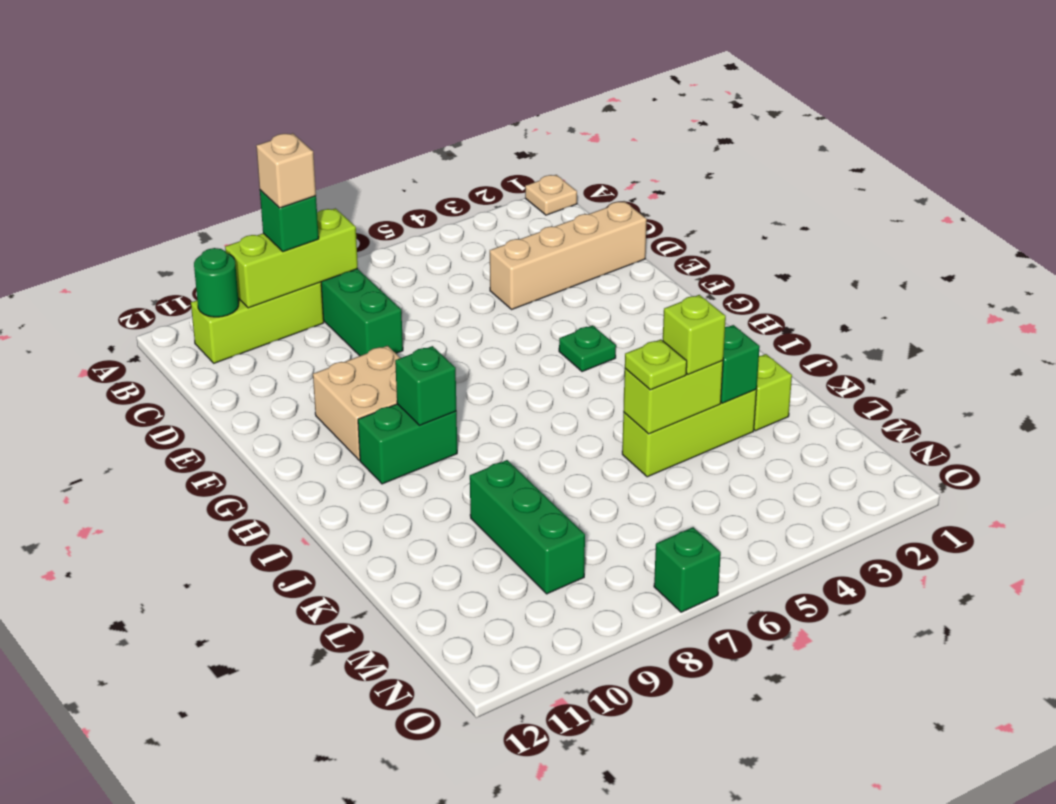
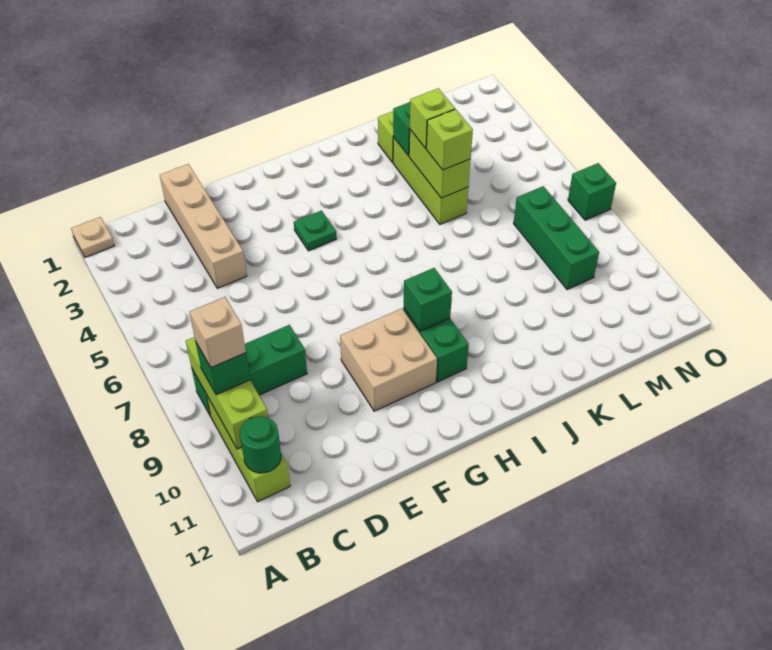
lime 1x1 plate [625,339,687,390] -> lime 1x1 brick [426,109,473,170]
green 1x3 brick [470,460,585,594] -> green 1x3 brick turned to [513,186,599,290]

